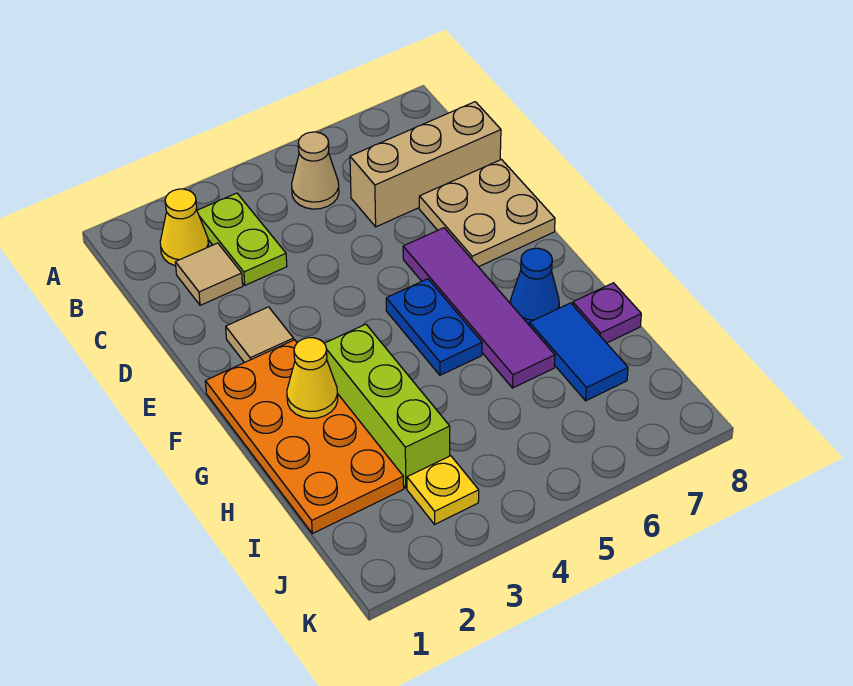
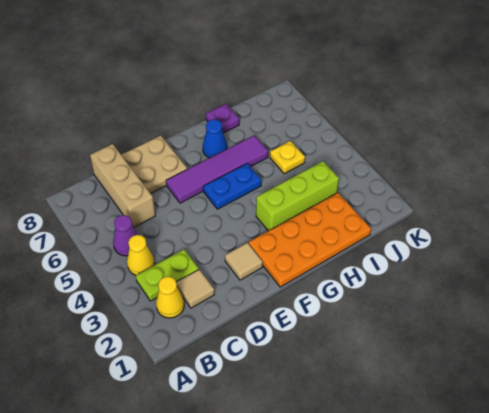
tan 1x1 cone [292,132,339,209] -> purple 1x1 cone [113,215,138,256]
yellow 1x1 cone [287,338,338,418] -> yellow 1x1 cone moved to [127,235,155,275]
blue 1x2 tile [529,303,628,401] -> none
yellow 1x1 plate [407,456,479,524] -> yellow 1x1 plate moved to [270,141,305,174]

